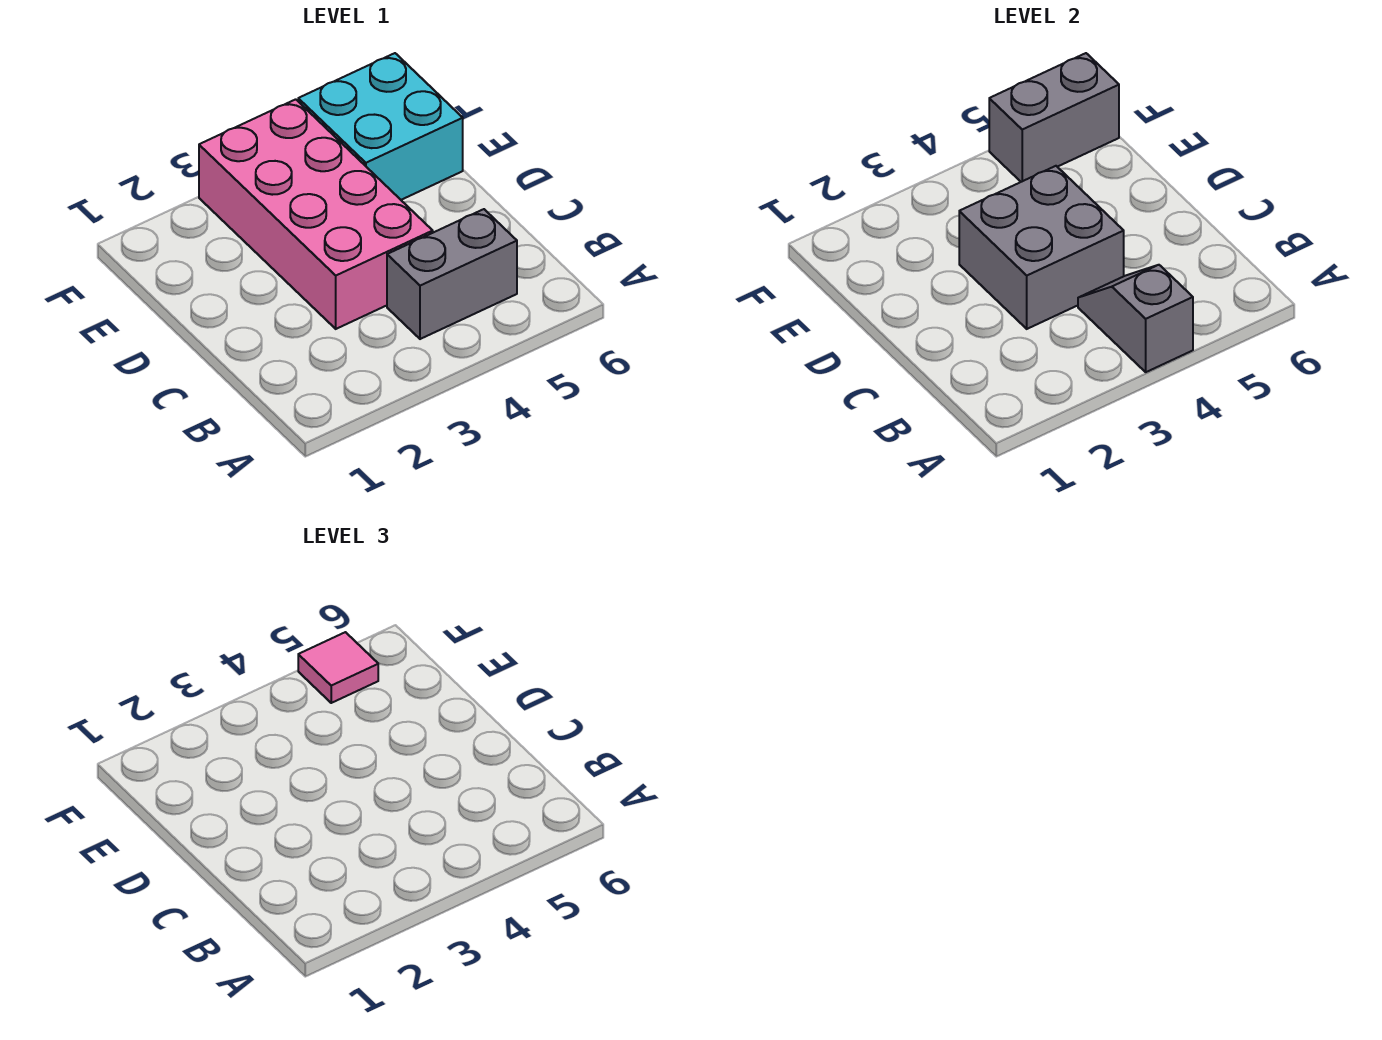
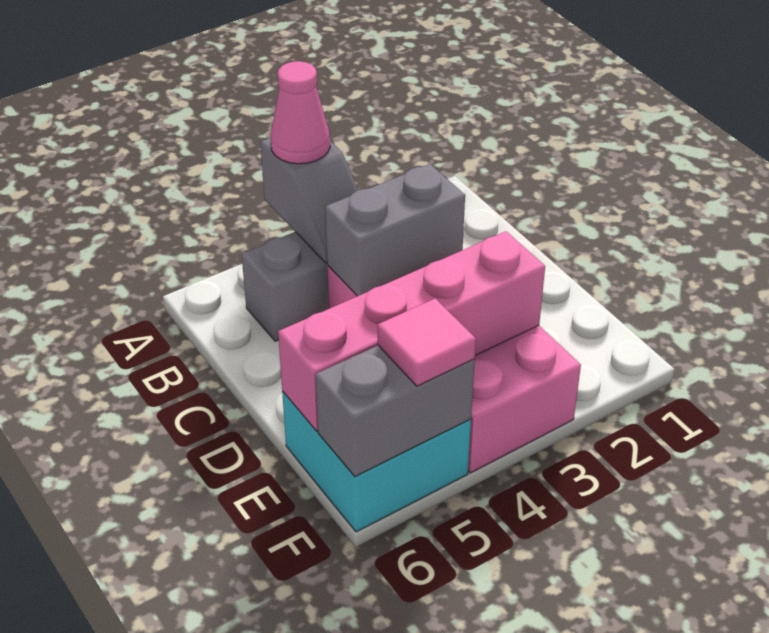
none -> pink 1x1 cone [271,61,330,164]
grey 2x2 brick [959,166,1124,329] -> grey 1x2 brick [325,164,465,296]
none -> pink 1x4 brick [278,231,545,431]

